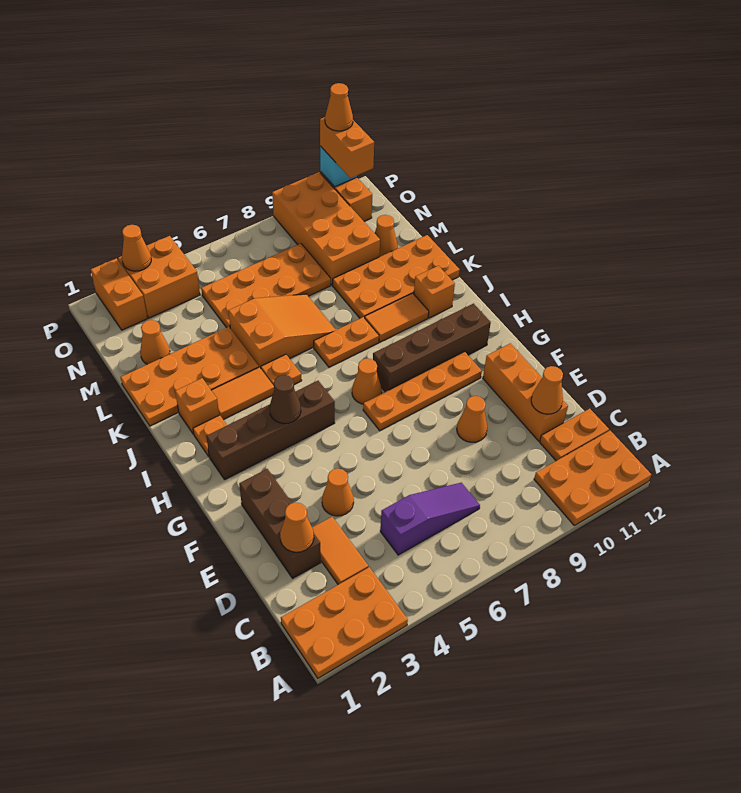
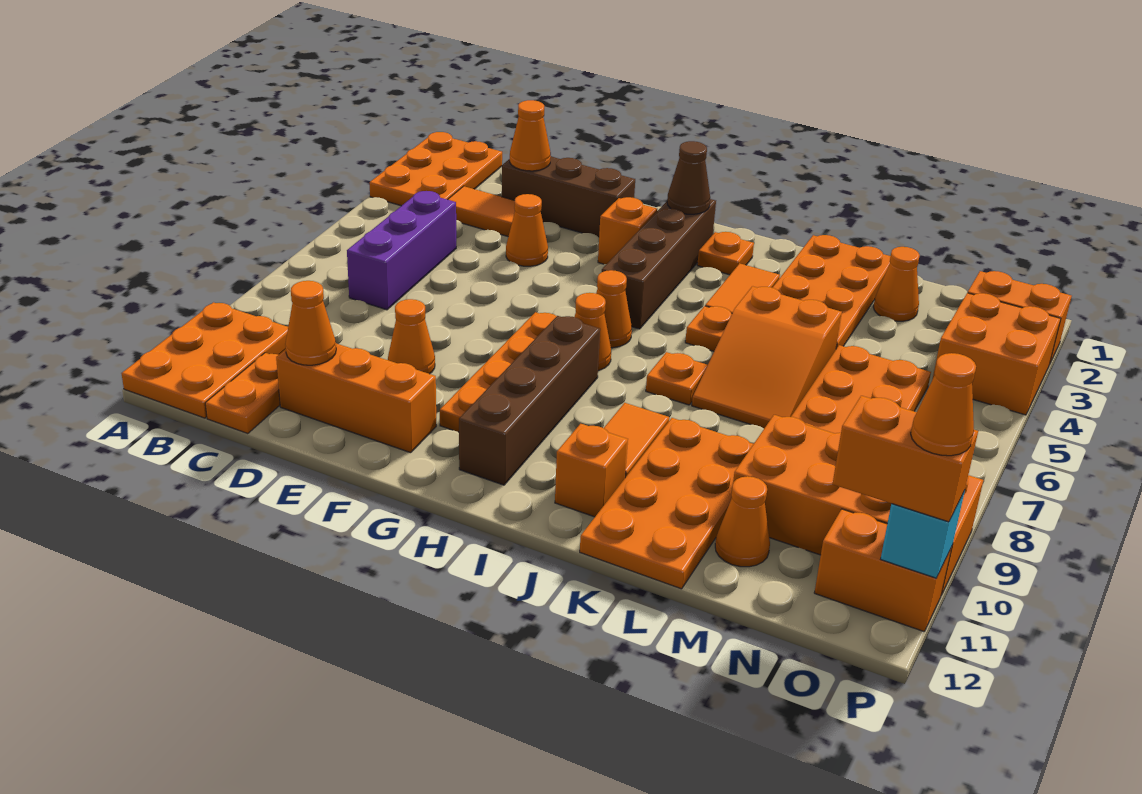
purple 1x3 slope [380,483,480,555] -> purple 1x3 brick [347,191,456,310]
brown 1x1 cone [270,375,301,424] -> brown 1x1 cone moved to [667,141,710,214]
orange 1x1 brick [175,378,219,434] -> orange 1x1 brick moved to [598,197,657,264]
orange 1x2 plate [314,317,379,367] -> orange 1x1 plate [646,352,707,405]
orange 1x1 cone [122,225,151,271] -> orange 1x1 cone moved to [596,270,632,348]

